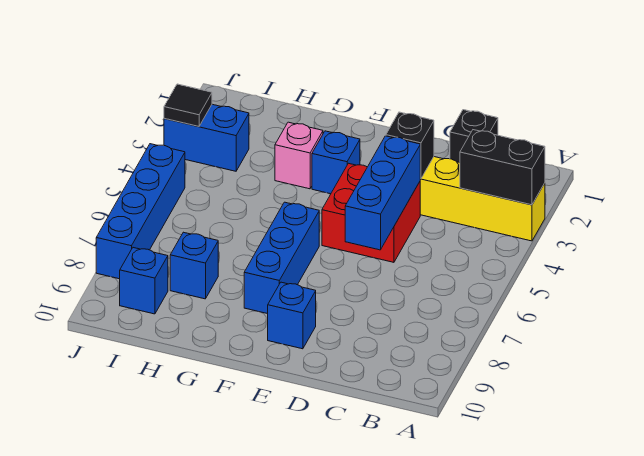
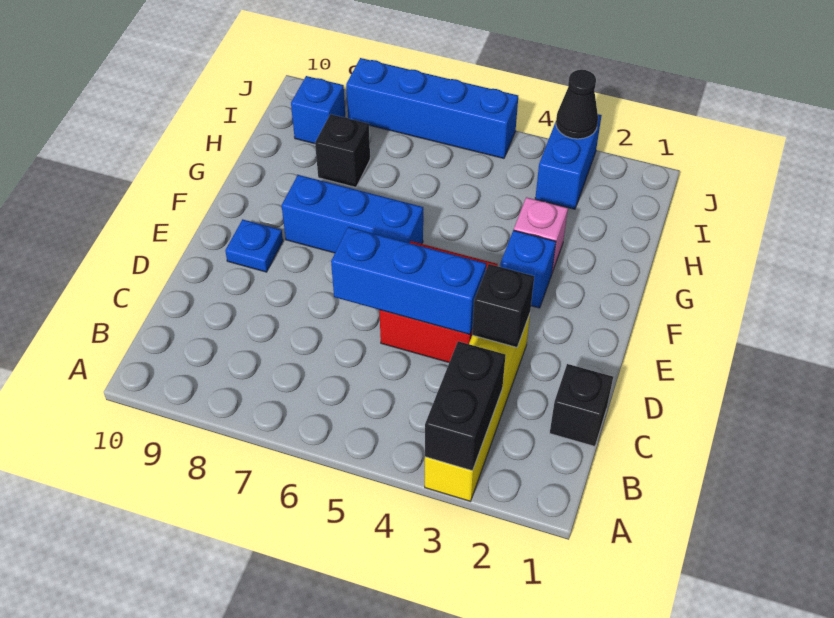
blue 1x1 brick [268,282,316,349] -> blue 1x1 plate [225,219,283,272]
blue 1x1 brick [170,232,218,299] -> black 1x1 brick [315,114,370,187]
black 1x1 tile [164,84,212,127] -> black 1x1 cone [556,70,598,139]

